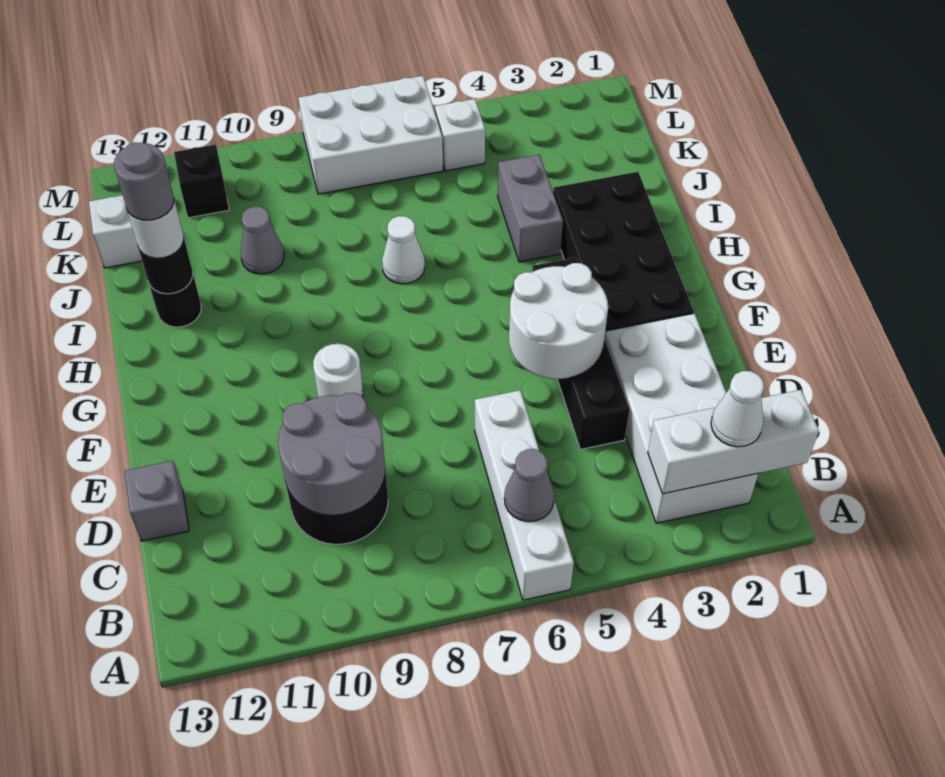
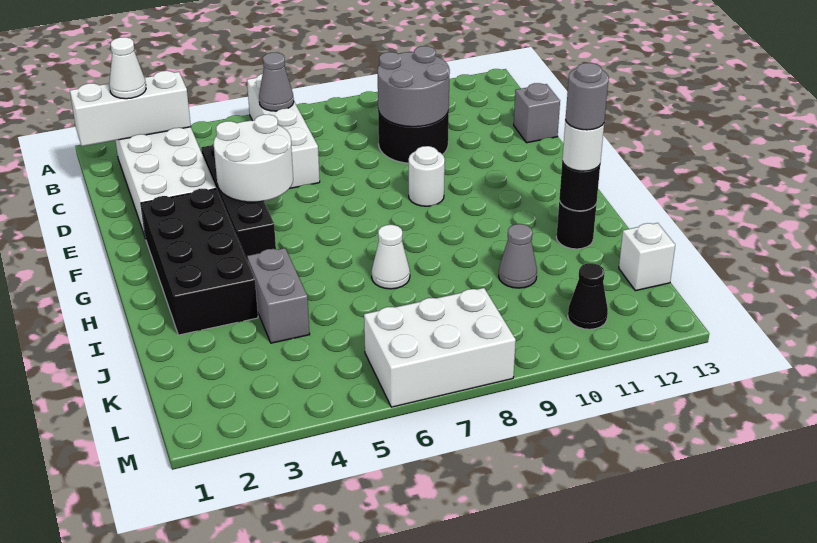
white 1x1 brick [435,99,485,171] -> none
black 1x1 brick [174,145,229,218] -> black 1x1 cone [568,263,608,329]

